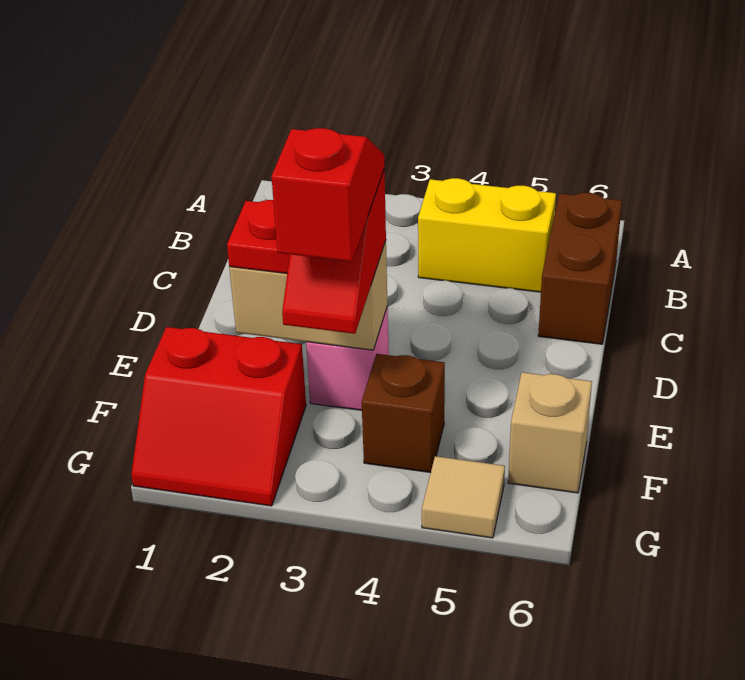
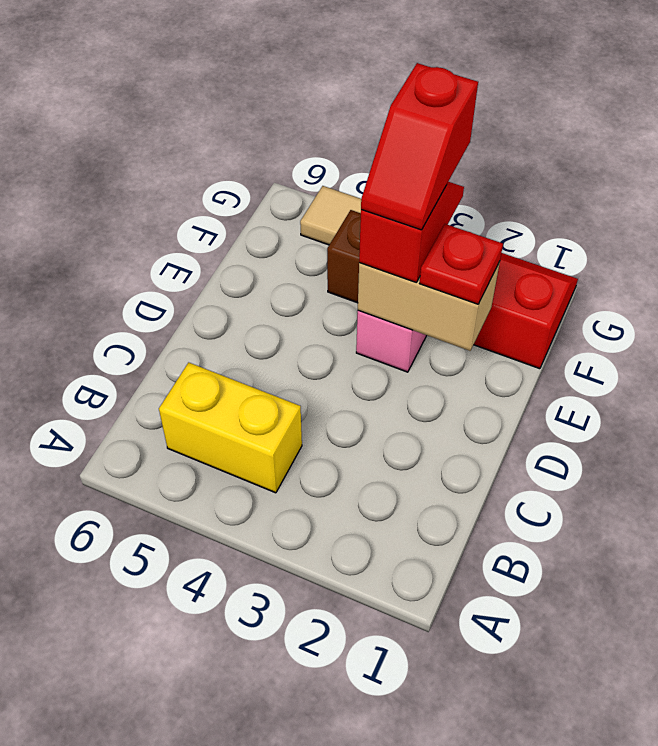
brown 1x2 brick [538,193,622,344] -> none
tan 1x1 brick [508,372,592,493] -> none

